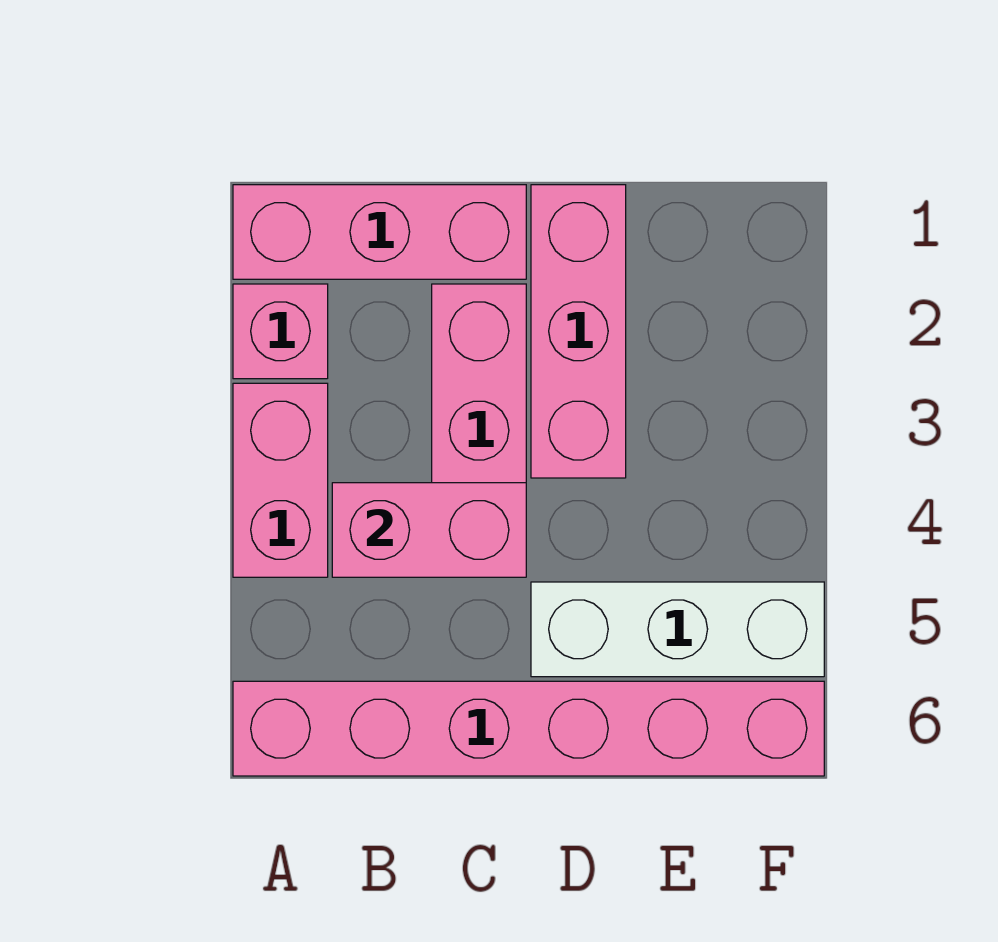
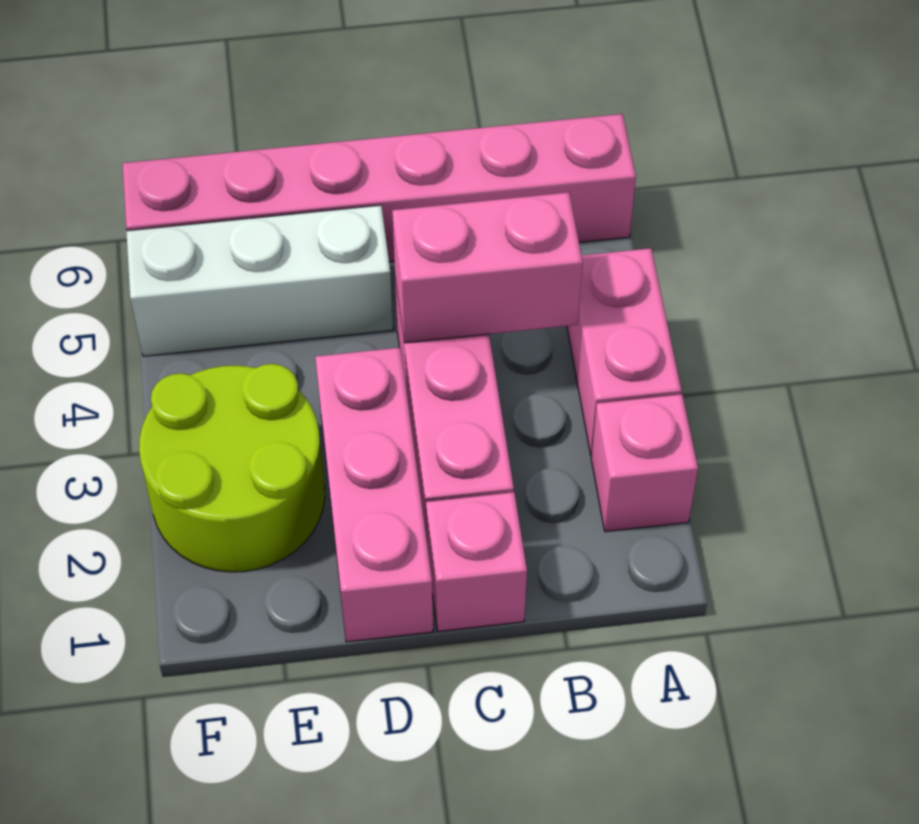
pink 1x3 brick [233,185,526,279] -> pink 1x1 brick [426,492,527,632]
none -> lime 2x2 round brick [139,364,325,572]

